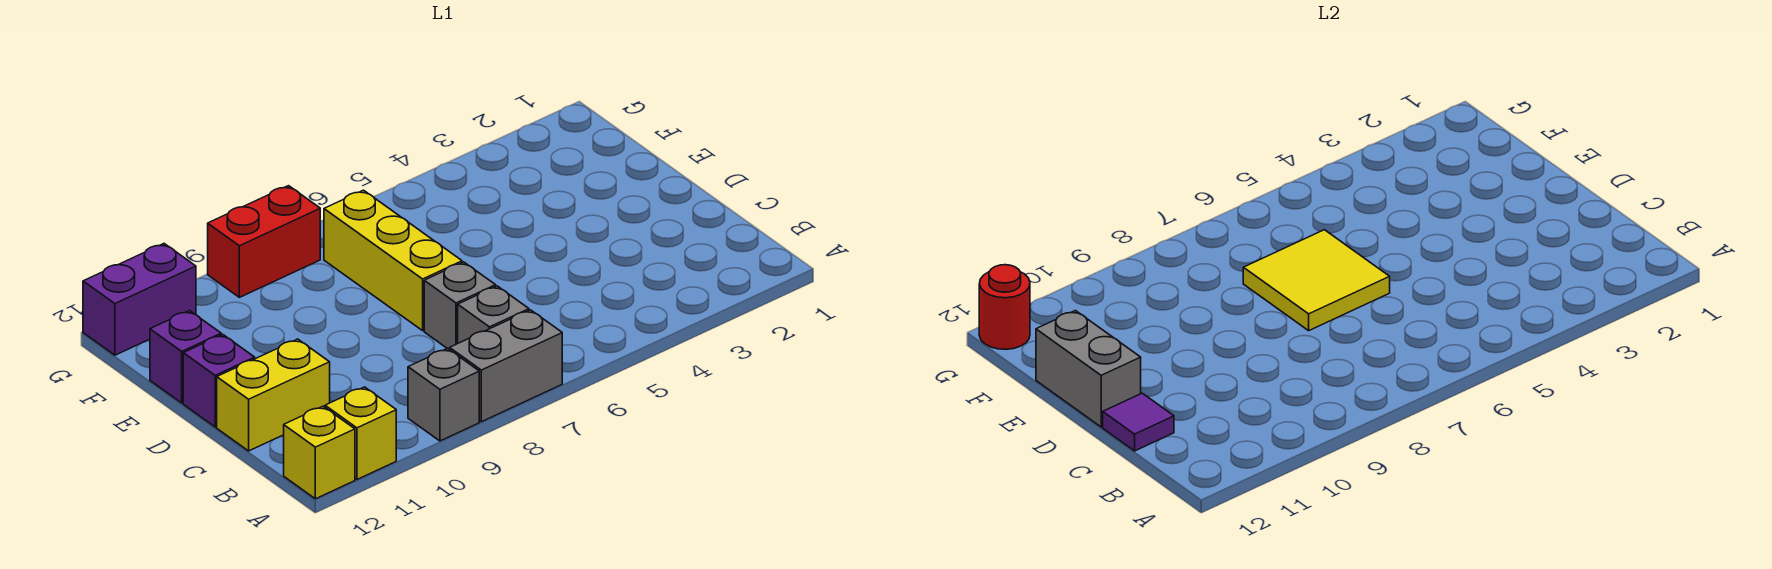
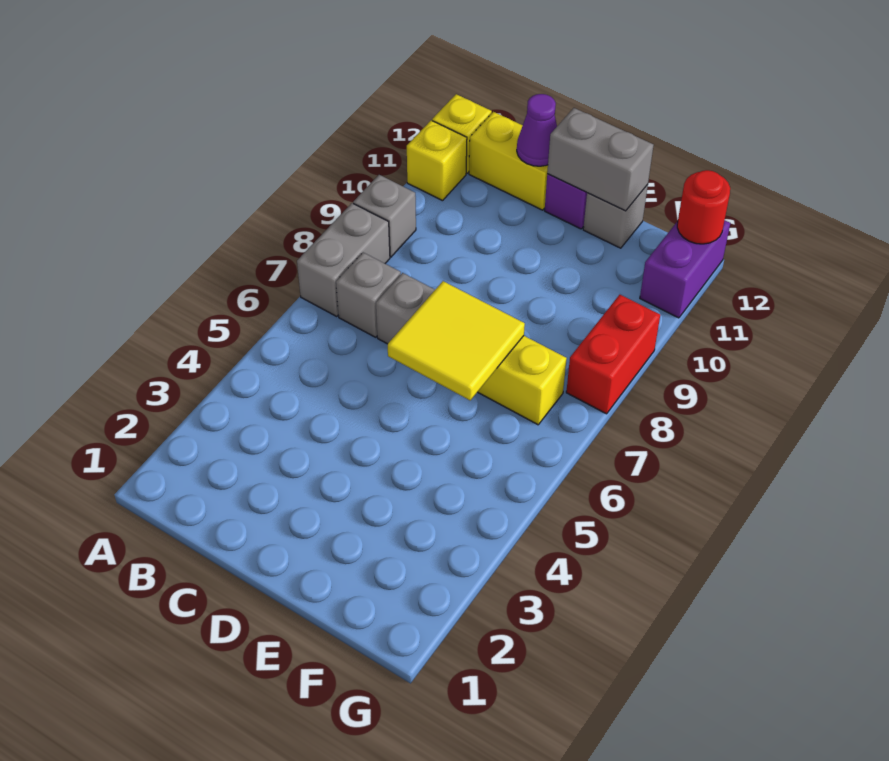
yellow 1x2 brick [217,339,330,451] -> yellow 1x2 brick turned to [469,112,548,210]
purple 1x1 tile [1103,393,1174,451] -> purple 1x1 cone [517,94,557,166]
purple 1x1 brick [150,311,221,403] -> grey 1x1 brick [583,184,648,248]

